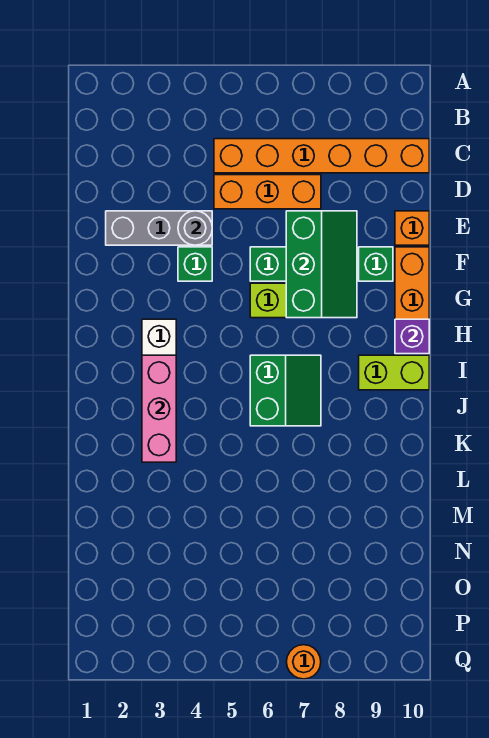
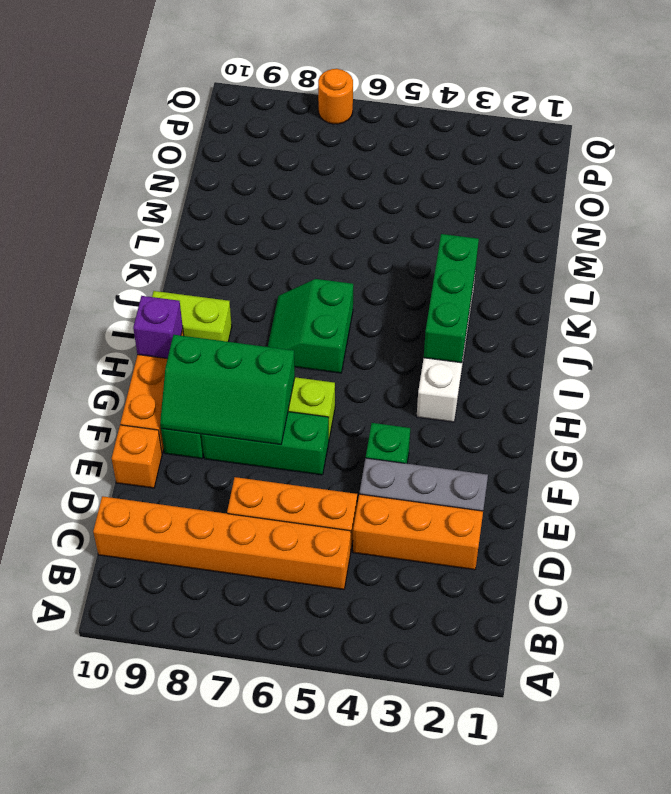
none -> orange 1x3 brick [353,494,483,570]
grey 1x1 round brick [178,211,212,245] -> none
green 2x3 slope [286,211,357,318] -> green 2x3 slope turned to [160,335,295,445]
pink 1x3 brick [142,355,176,462] -> green 1x3 brick [424,234,479,363]

